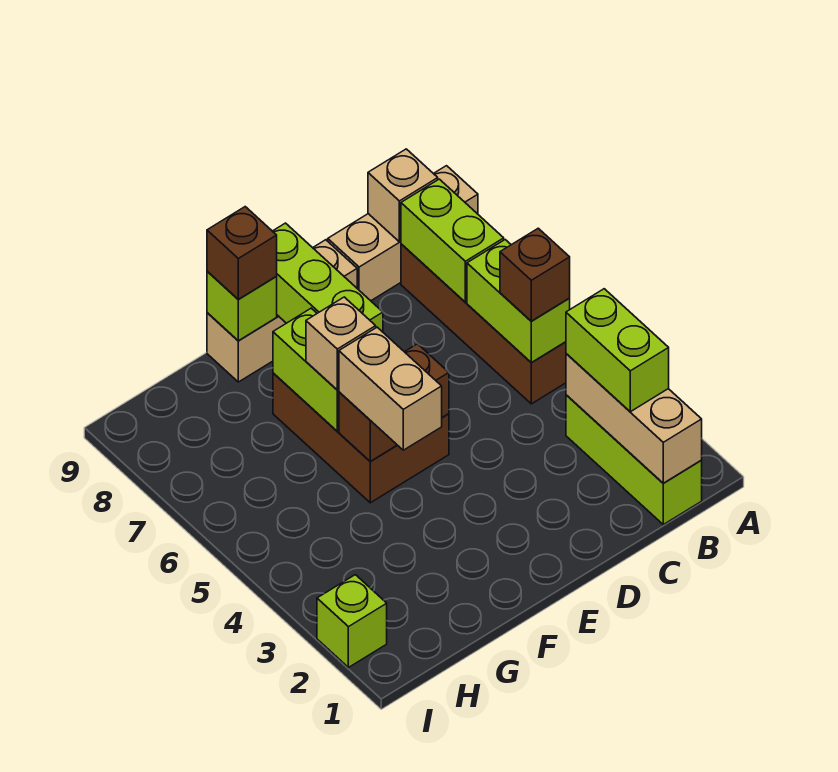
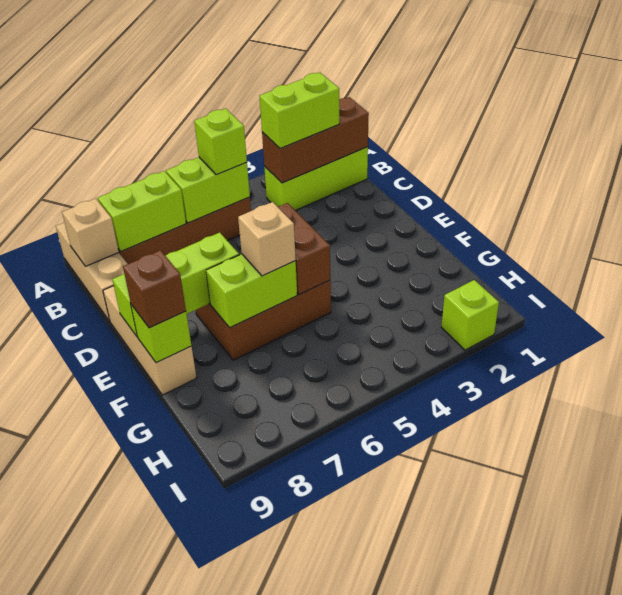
tan 1x3 brick [566,354,702,483] -> brown 1x3 brick [262,97,369,183]
brown 1x1 brick [500,228,570,321] -> lime 1x1 brick [194,108,247,175]
tan 1x2 brick [339,327,442,450] -> none

